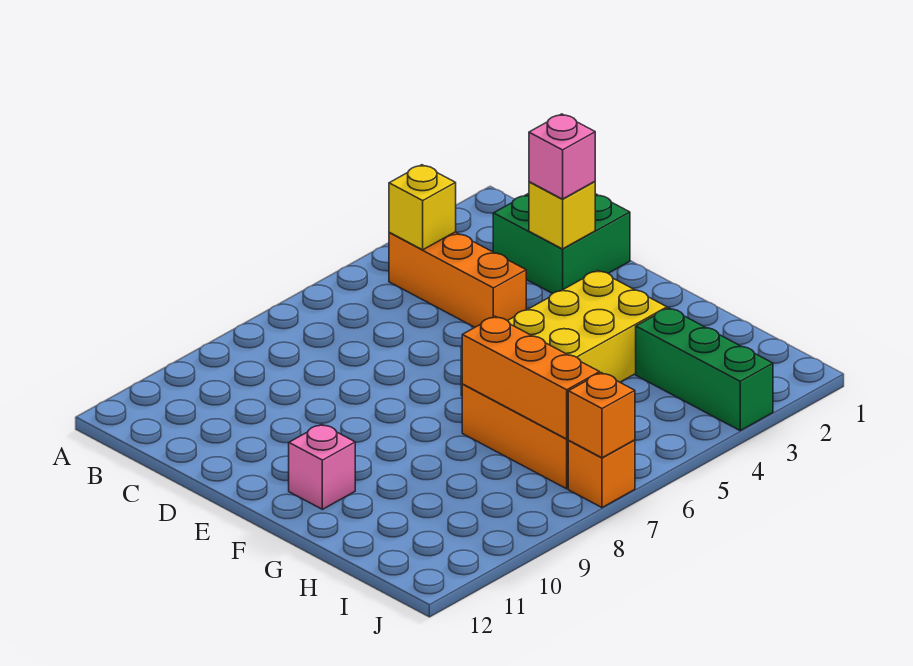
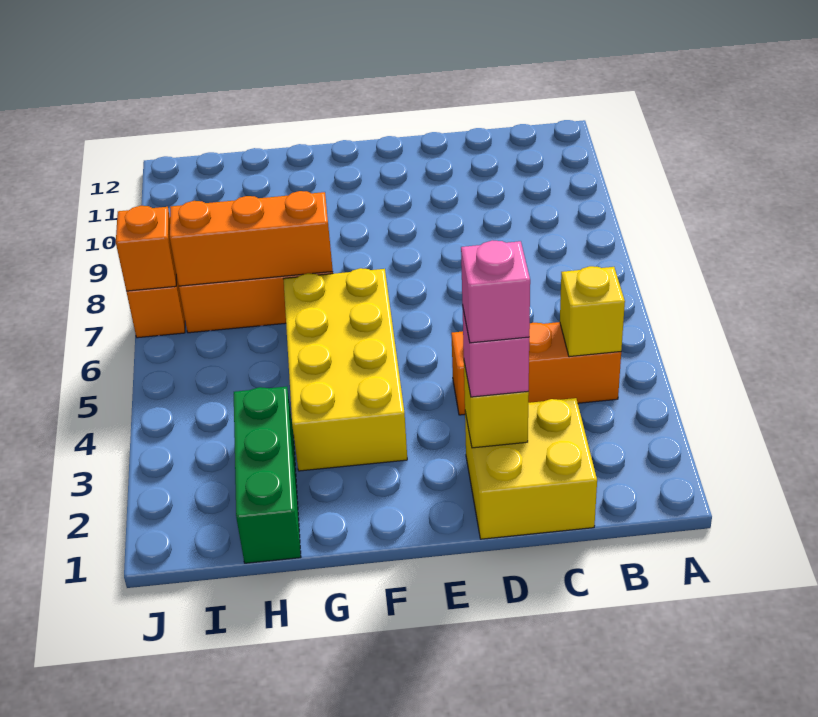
green 2x2 brick [493,193,630,294] -> yellow 2x2 brick [465,398,597,539]
pink 1x1 brick [289,424,355,509] -> pink 1x1 brick moved to [461,240,530,343]
green 1x3 brick [636,308,773,430] -> green 1x3 brick turned to [234,387,301,563]

